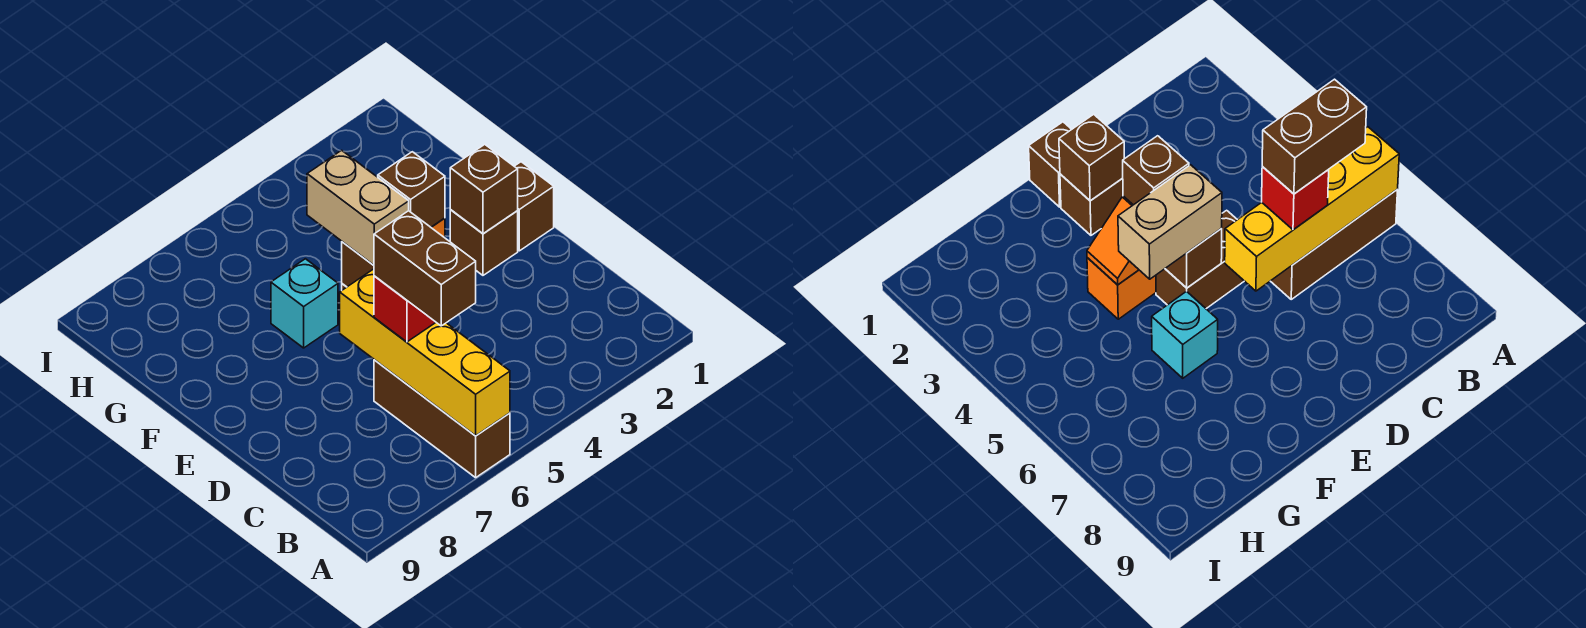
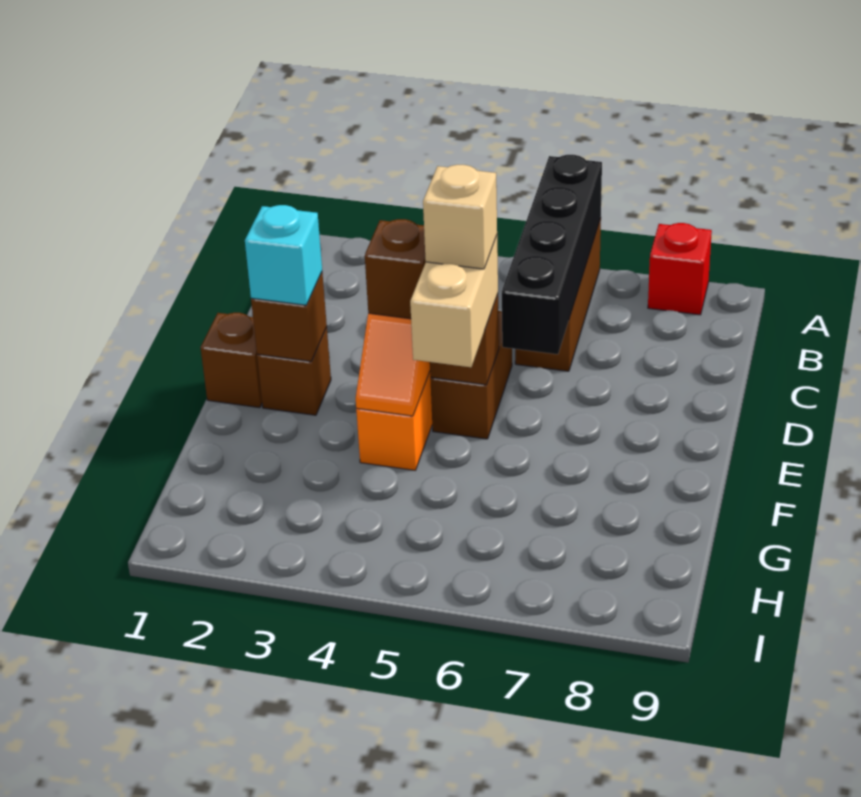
yellow 1x4 brick [340,269,510,436] -> black 1x4 brick [502,155,602,354]
brown 1x2 brick [374,211,476,326] -> none
red 1x1 brick [374,276,436,342] -> red 1x1 brick moved to [648,223,712,315]
none -> tan 1x1 brick [423,165,497,269]
cyan 1x1 brick [271,259,338,348] -> cyan 1x1 brick moved to [245,205,322,305]

